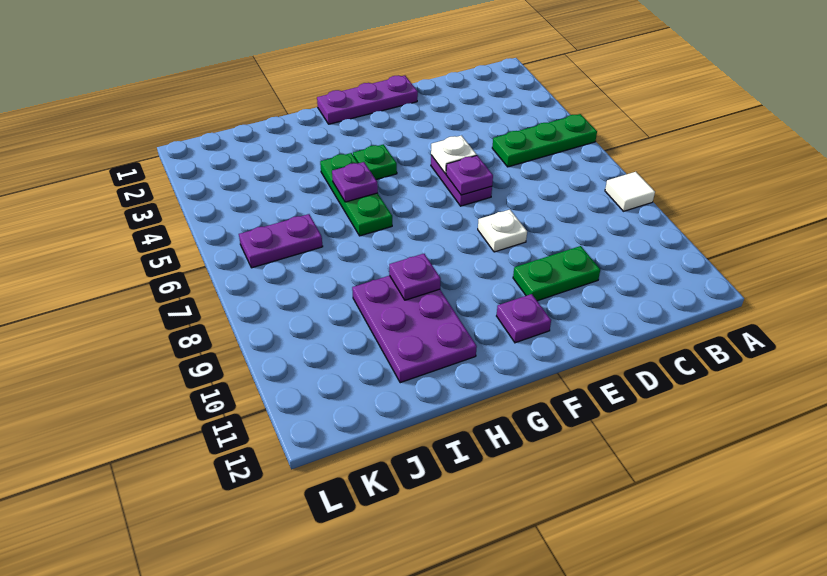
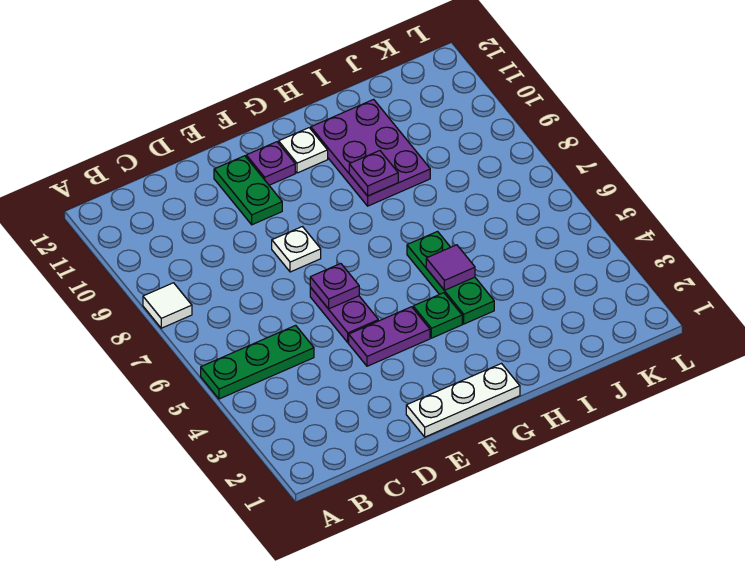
green 1x2 plate [513,246,600,301] -> green 1x2 plate turned to [214,156,282,225]
purple 1x3 plate [317,75,418,124] -> white 1x3 plate [406,364,520,437]
white 1x1 plate [431,136,477,174] -> white 1x1 plate moved to [279,128,328,173]
purple 1x1 plate [332,162,378,202] -> purple 1x1 tile [426,245,475,290]
purple 1x2 plate [239,214,323,268] -> purple 1x2 plate moved to [349,307,430,366]

